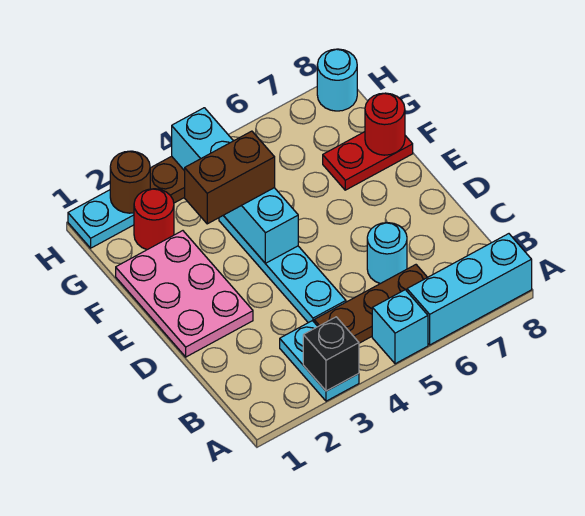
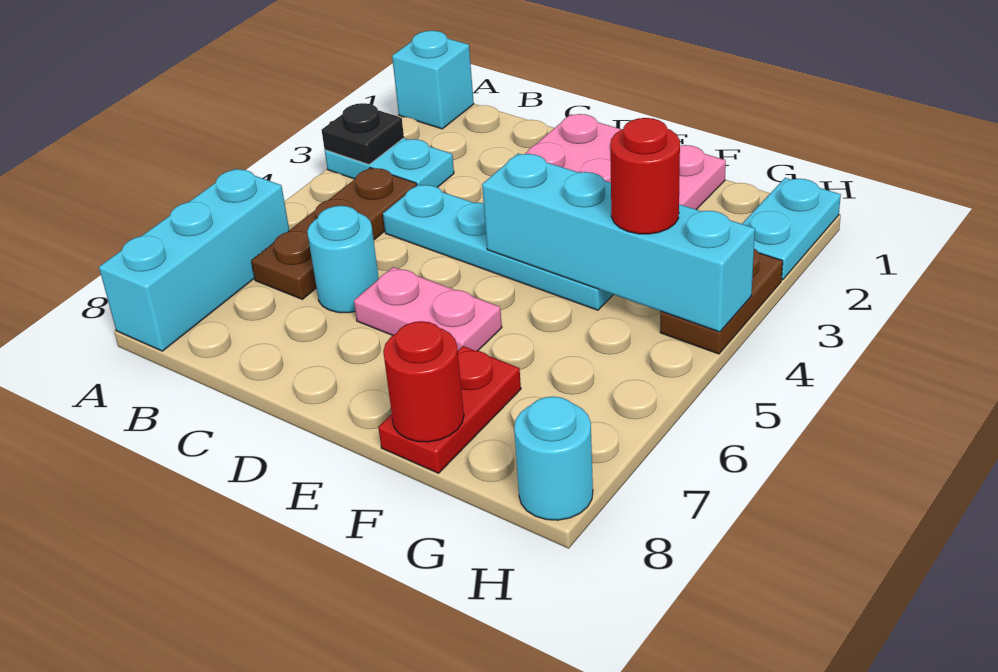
black 1x1 brick [303,317,359,391] -> black 1x1 plate [322,103,404,164]
cyan 1x1 brick [372,290,428,364] -> cyan 1x1 brick moved to [392,31,474,129]
none -> pink 1x2 plate [354,267,502,351]
brown 1x2 brick [185,131,275,224] -> none
red 1x1 round brick [134,189,174,250] -> red 1x1 round brick moved to [610,118,680,234]
brown 1x1 round brick [110,151,150,213] -> none

